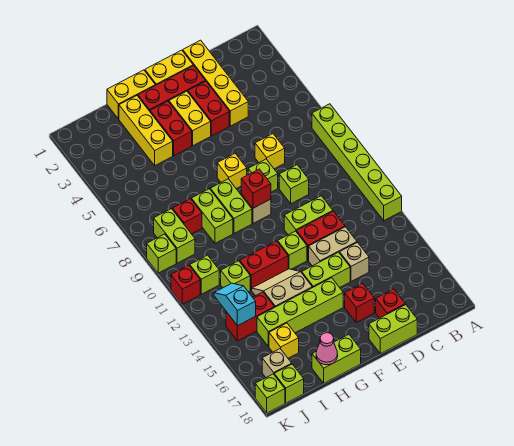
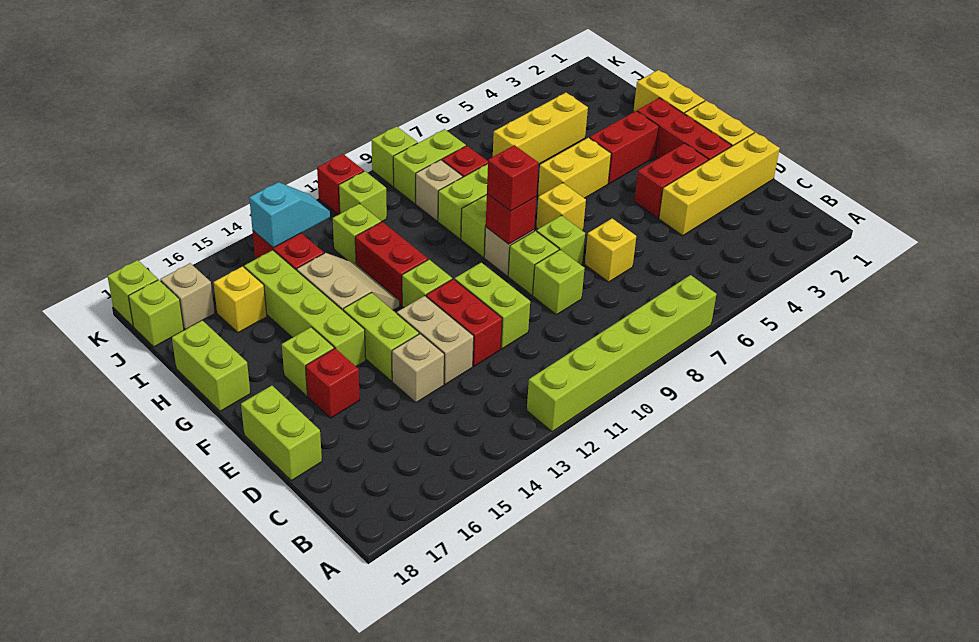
red 1x1 brick [376,289,405,318] -> red 1x1 brick moved to [487,145,539,211]
none -> lime 1x1 brick [508,231,559,295]
yellow 1x2 brick [169,91,211,146] -> yellow 1x2 brick moved to [538,138,611,198]
none -> lime 1x1 brick [282,327,334,396]
yellow 1x3 brick [119,96,173,165] -> yellow 1x3 brick moved to [493,93,588,164]
pink 1x1 cone [316,333,338,365] -> none
none -> tan 1x1 brick [416,160,463,221]

